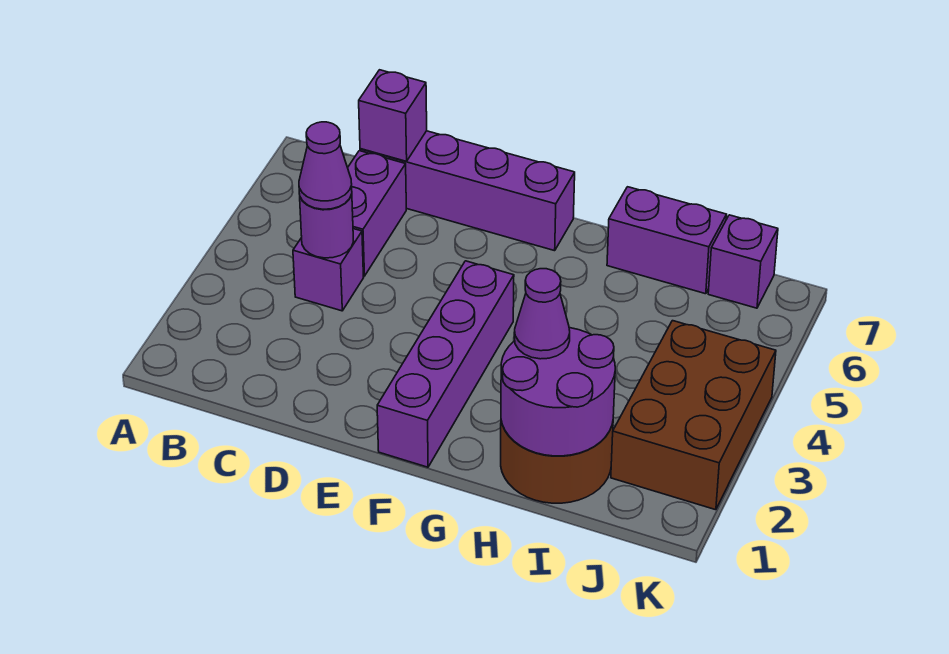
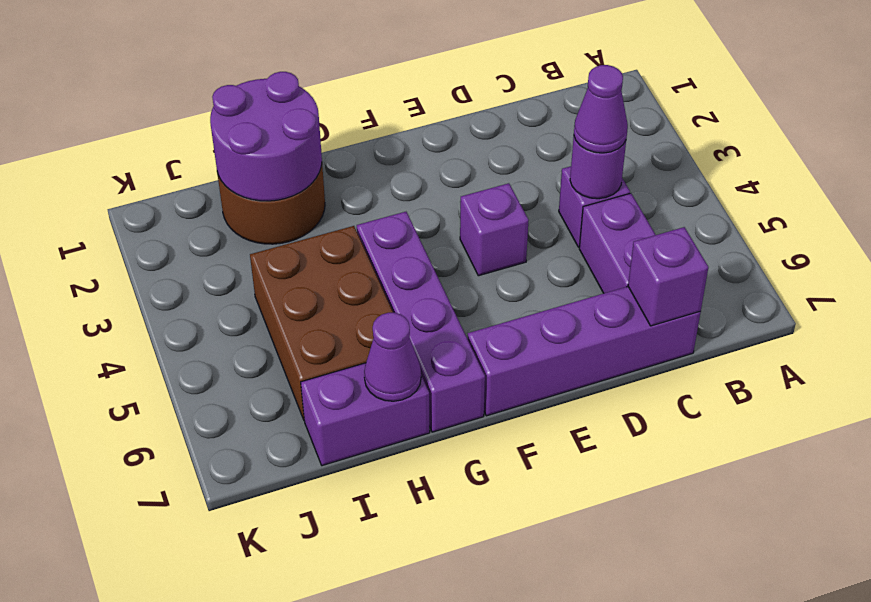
purple 1x4 brick [377,261,514,467] -> purple 1x4 brick moved to [357,212,485,432]
purple 1x1 cone [514,269,570,359] -> purple 1x1 cone moved to [364,313,421,401]
brown 2x3 brick [611,321,776,510] -> brown 2x3 brick moved to [250,226,393,419]
purple 1x1 brick [708,215,778,308] -> purple 1x1 brick moved to [460,183,529,276]

